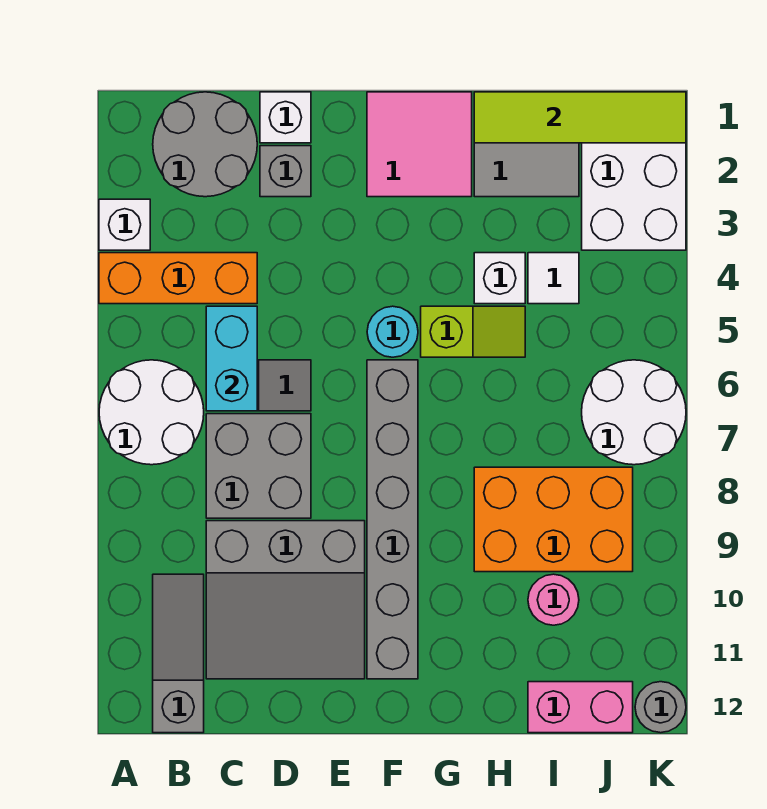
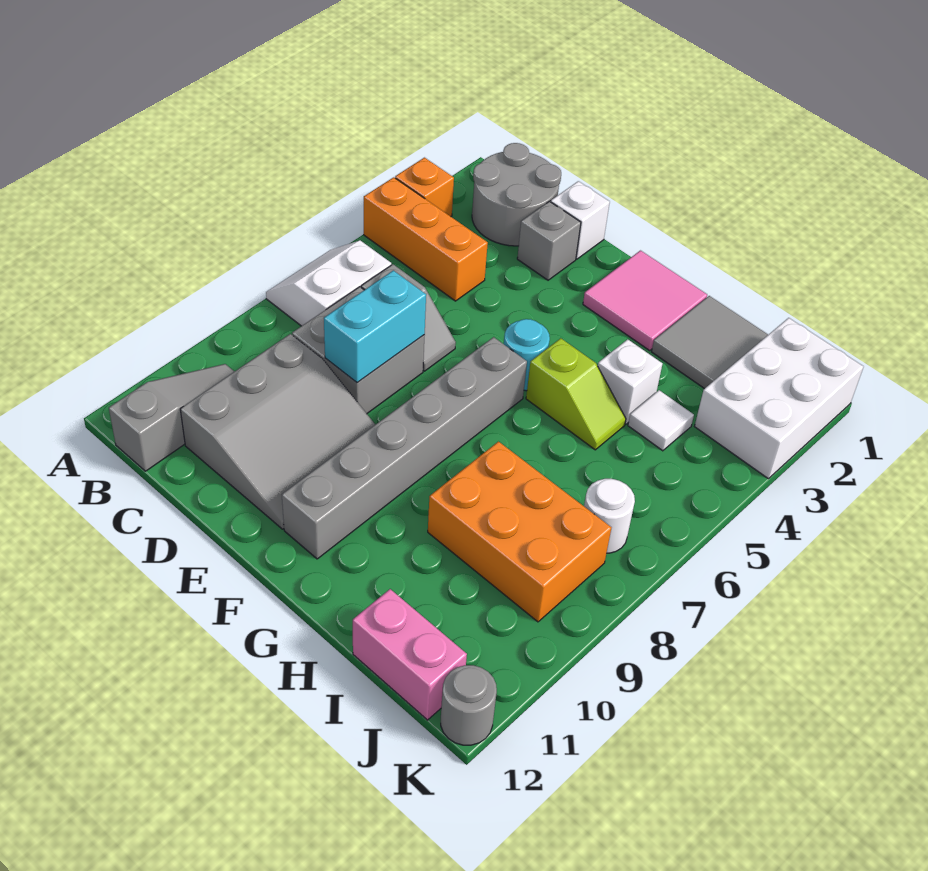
white 1x1 brick [99,199,150,250] -> orange 1x1 brick [395,158,454,216]
white 2x2 round brick [99,360,204,465] -> white 2x2 slope [266,241,391,326]
cyan 1x2 brick [206,306,257,411] -> cyan 1x2 brick moved to [324,270,426,383]
grey 3x3 slope [206,521,365,679] -> grey 3x3 slope turned to [180,334,375,529]
lime 1x4 tile [474,92,686,143] -> none
pink 1x1 round brick [528,574,579,625] -> none
white 2x2 round brick [582,360,686,465] -> white 1x1 round brick [584,479,635,553]

